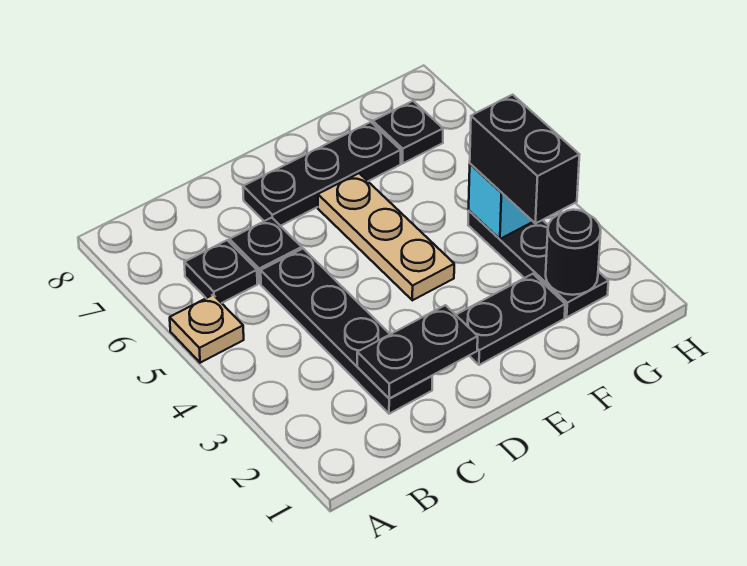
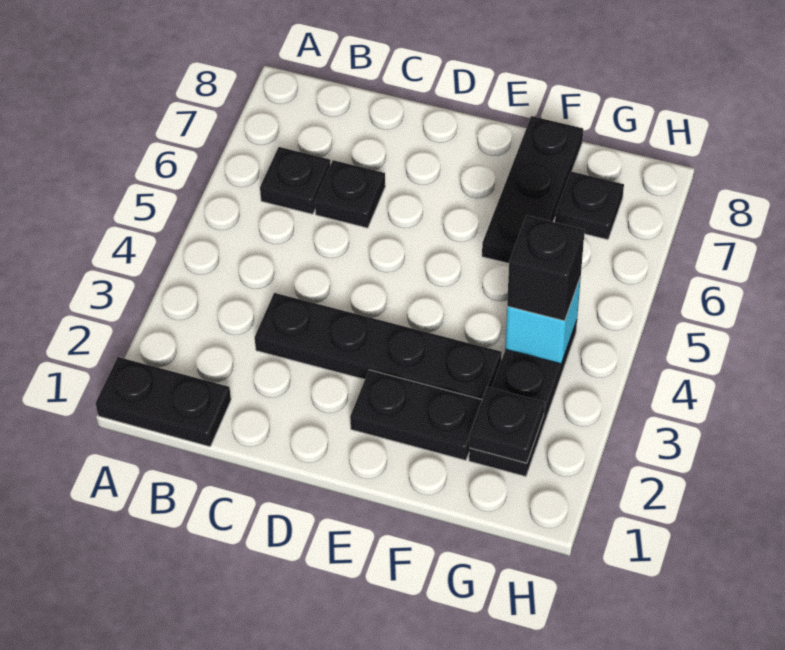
tan 1x1 plate [170,295,244,363] -> none
black 1x4 plate [261,249,432,414] -> black 1x4 plate turned to [255,293,502,399]
black 1x2 plate [357,305,478,399] -> black 1x2 plate moved to [96,357,231,447]
black 1x3 plate [243,122,401,226] -> black 1x3 plate turned to [482,116,583,263]
tan 1x3 plate [318,173,454,300] -> none
black 1x1 round brick [546,210,601,295] -> black 1x1 plate [469,387,544,463]
black 1x2 brick [470,95,579,224] -> black 1x1 brick [507,215,585,321]

